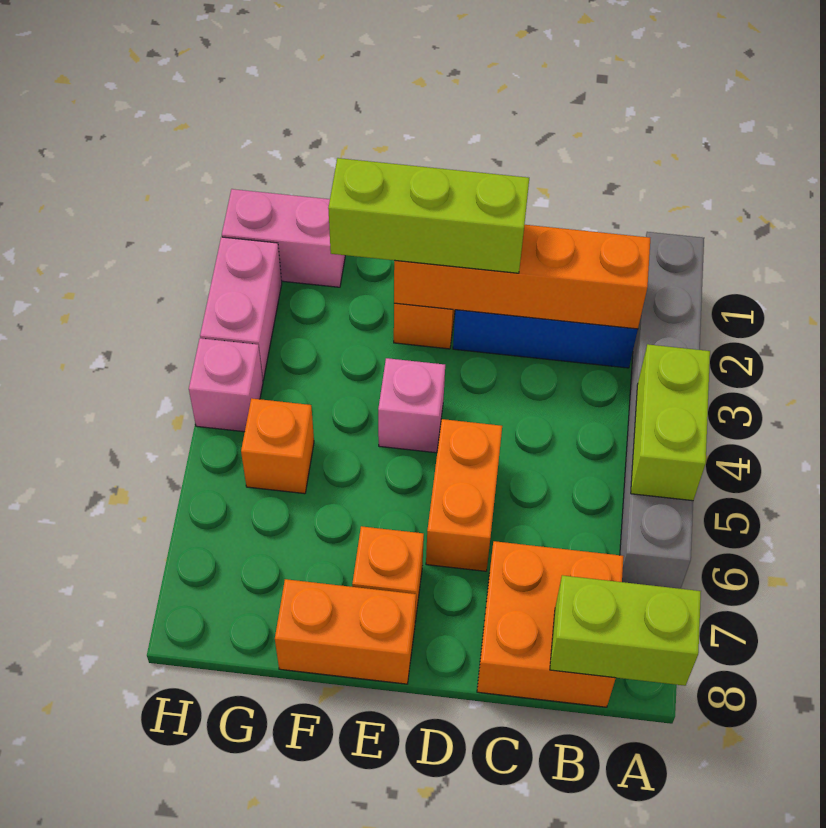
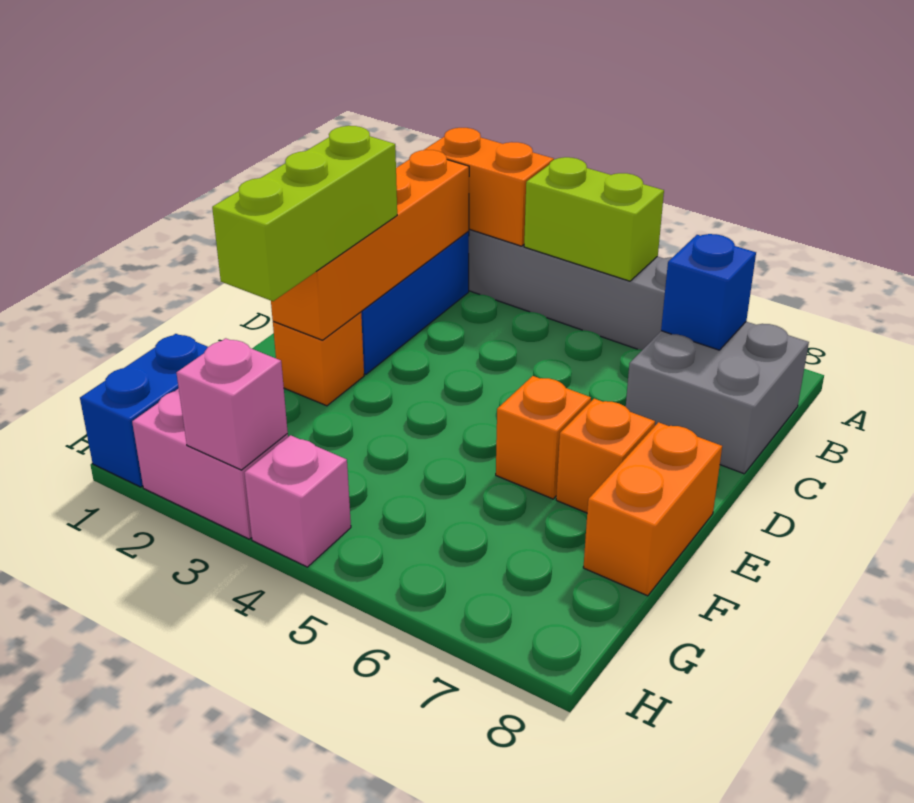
lime 1x2 brick [550,575,701,686] -> none
orange 2x2 brick [477,541,624,707] -> grey 2x2 brick [626,322,809,474]
none -> blue 1x1 brick [661,234,756,350]
orange 1x2 brick [426,419,502,571] -> orange 1x2 brick moved to [424,128,554,246]
pink 1x1 brick [378,358,445,453] -> pink 1x1 brick moved to [177,338,288,470]
pink 1x2 brick [222,189,345,287] -> blue 1x2 brick [80,334,208,487]
orange 1x1 brick [241,398,314,494] -> orange 1x1 brick moved to [496,376,591,499]

